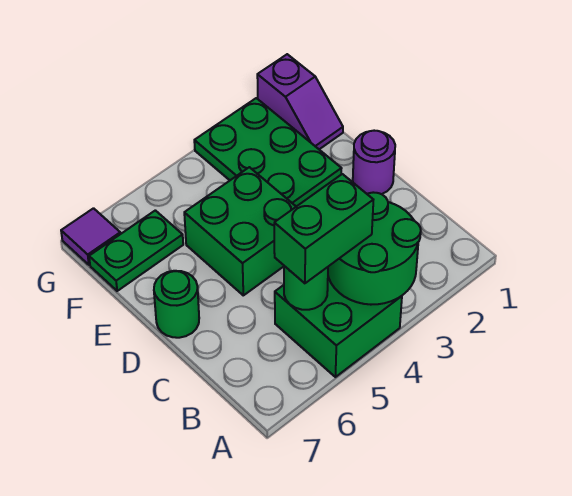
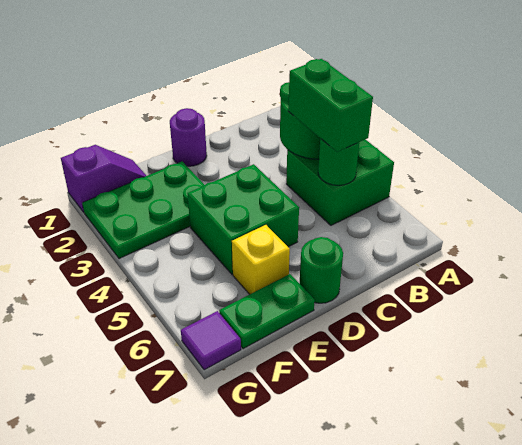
none -> yellow 1x1 brick [232,225,290,294]
green 1x2 plate [89,210,183,291] -> green 1x2 plate turned to [219,274,315,349]

